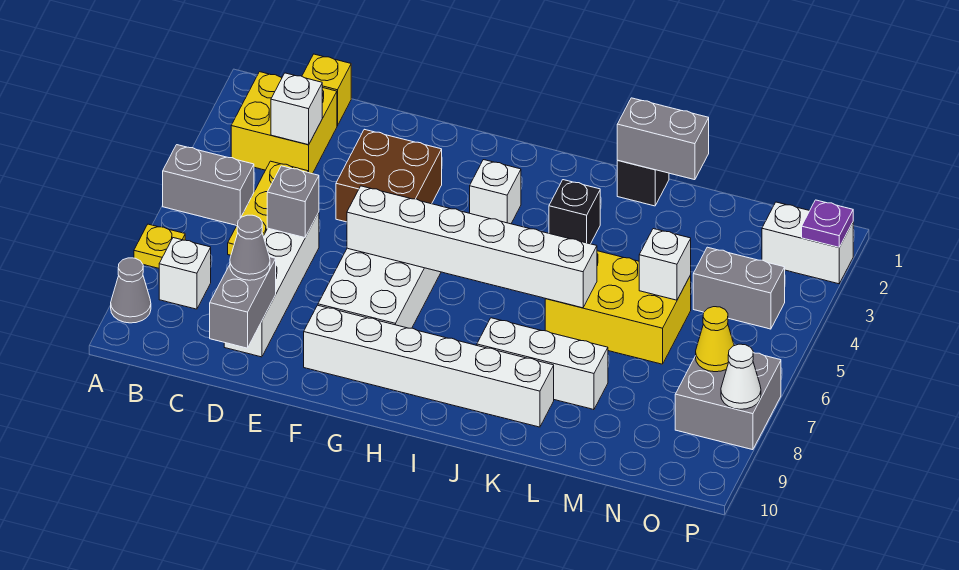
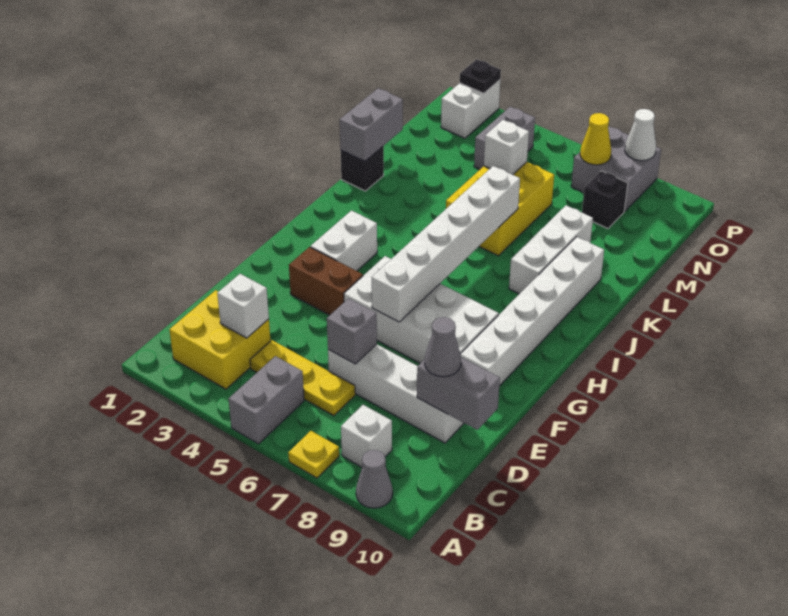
yellow 1x1 brick [302,54,351,126] -> none
brown 2x2 brick [336,129,442,222] -> brown 1x2 brick [289,247,363,315]
white 1x1 brick [470,160,521,224] -> white 1x2 brick [311,211,377,271]
black 1x1 brick [549,180,600,244] -> black 1x1 brick moved to [582,171,628,229]
purple 1x1 plate [802,200,853,247] -> black 1x1 plate [460,59,501,93]

